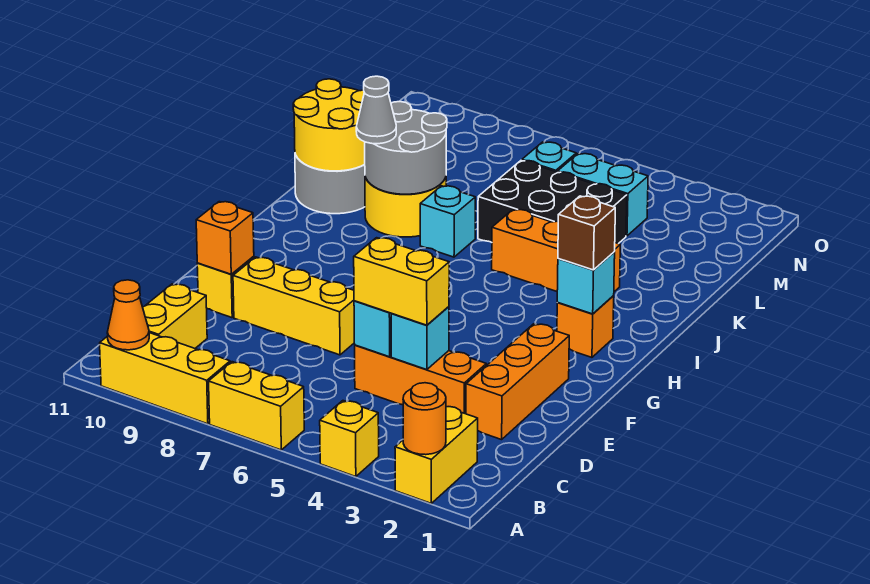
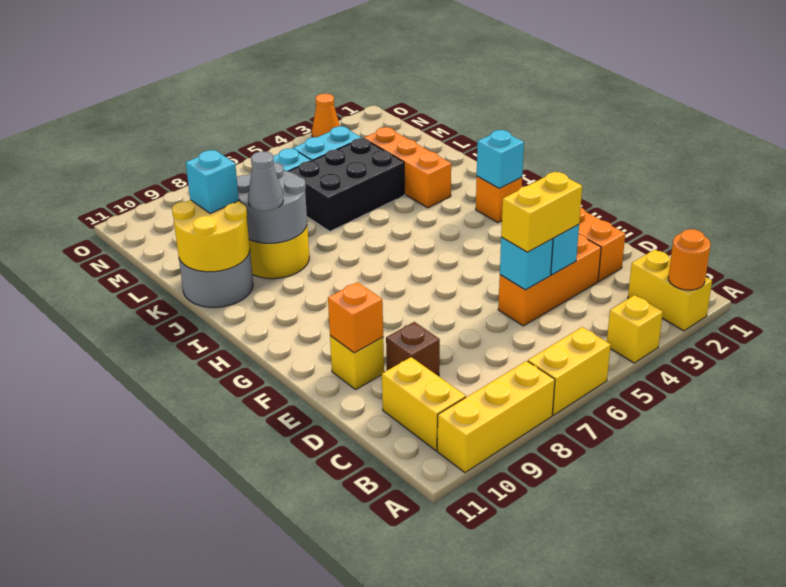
orange 1x1 cone [107,280,149,350] -> orange 1x1 cone moved to [312,94,340,137]
yellow 1x3 brick [233,257,354,355] -> none
brown 1x1 brick [558,196,615,270] -> brown 1x1 brick moved to [386,322,440,376]
orange 1x3 brick [492,209,620,292] -> orange 1x3 brick turned to [364,127,451,208]
cyan 1x1 brick [420,186,475,257] -> cyan 1x1 brick moved to [186,150,239,214]

